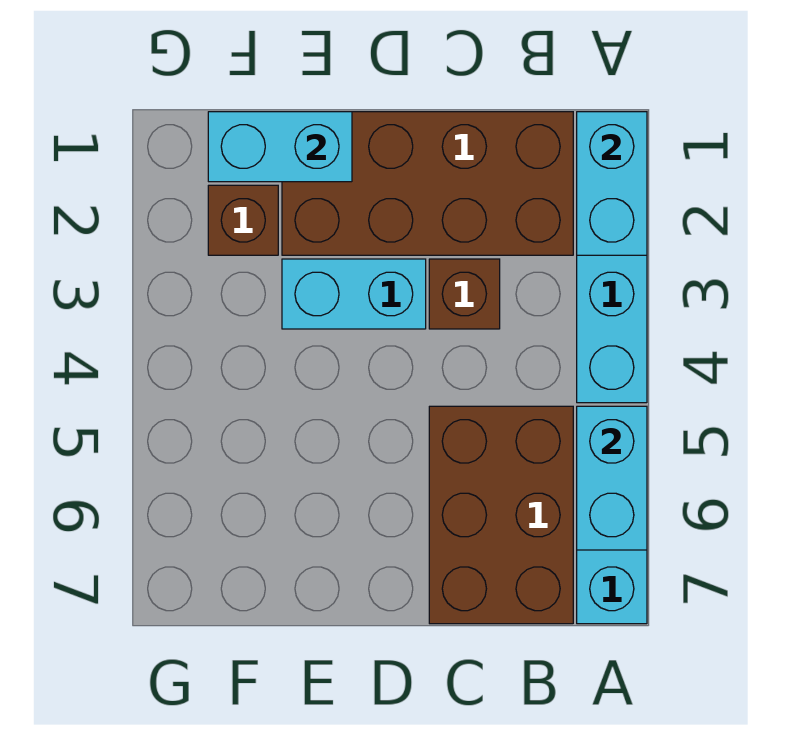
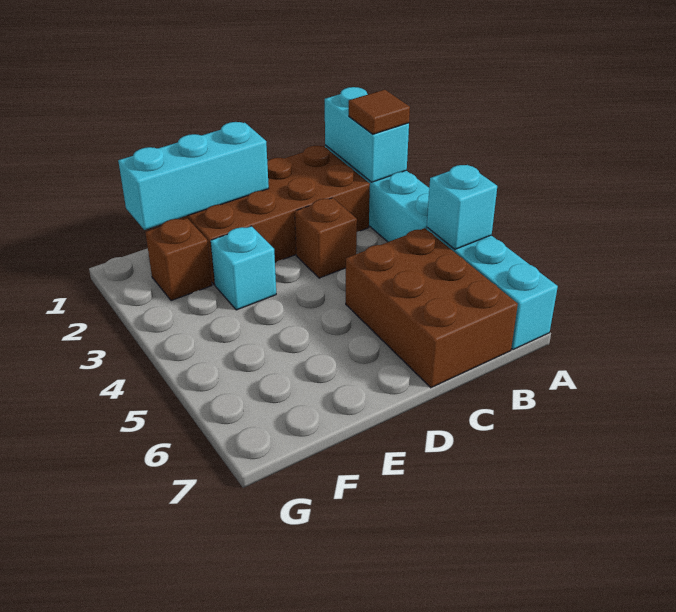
none -> brown 1x1 tile [349,90,410,134]
cyan 1x2 brick [577,406,647,550] -> cyan 1x1 brick [427,165,497,249]
cyan 1x2 brick [282,259,426,329] -> cyan 1x1 brick [211,226,276,310]
cyan 1x2 brick [208,112,352,182] -> cyan 1x3 brick [118,122,269,230]

